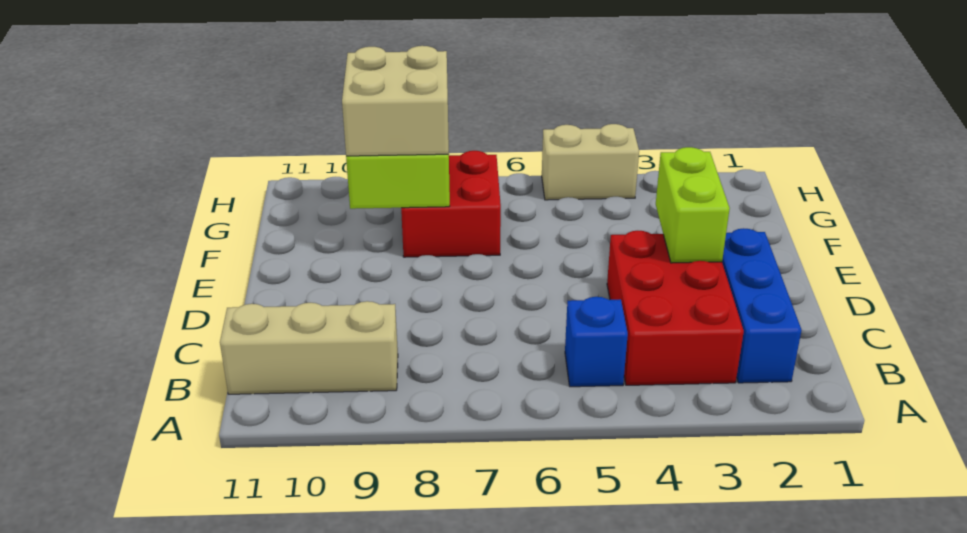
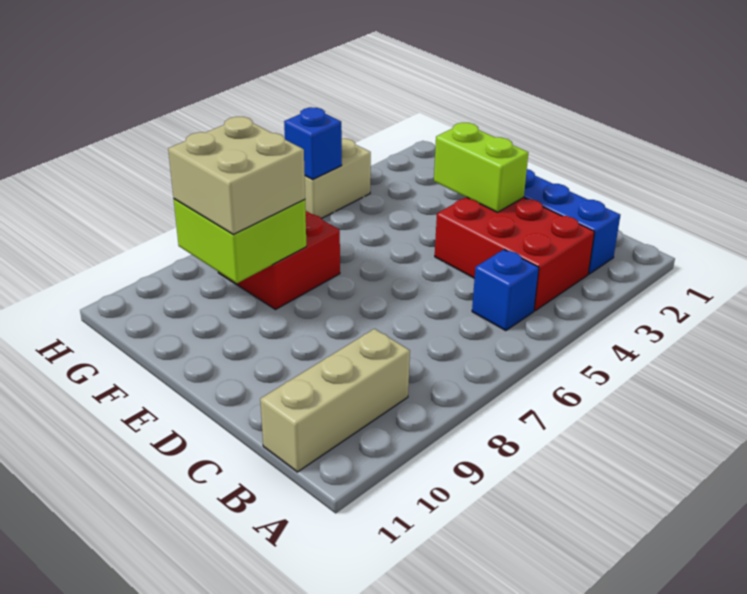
none -> blue 1x1 brick [284,107,342,180]

